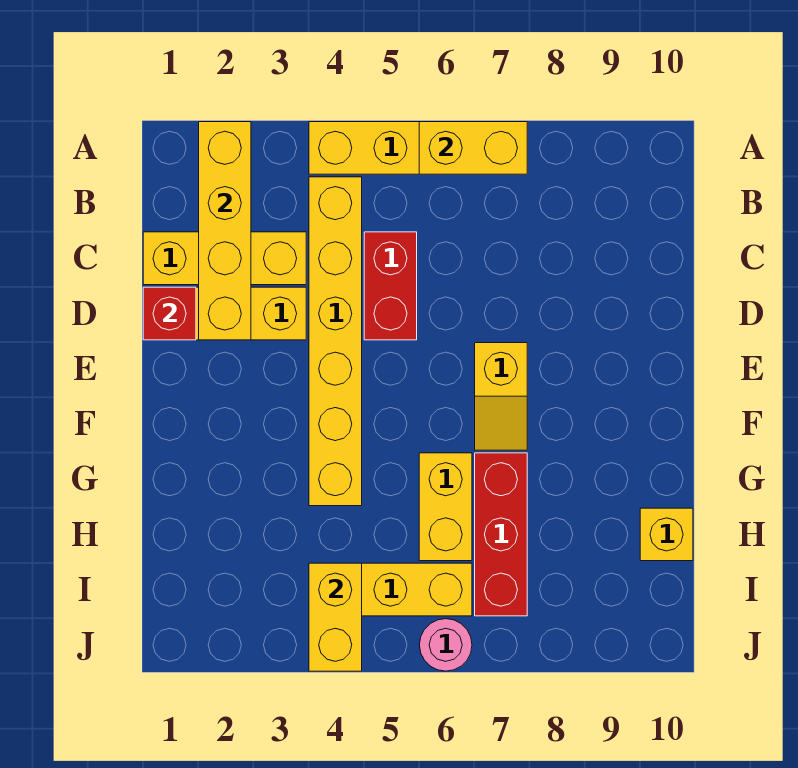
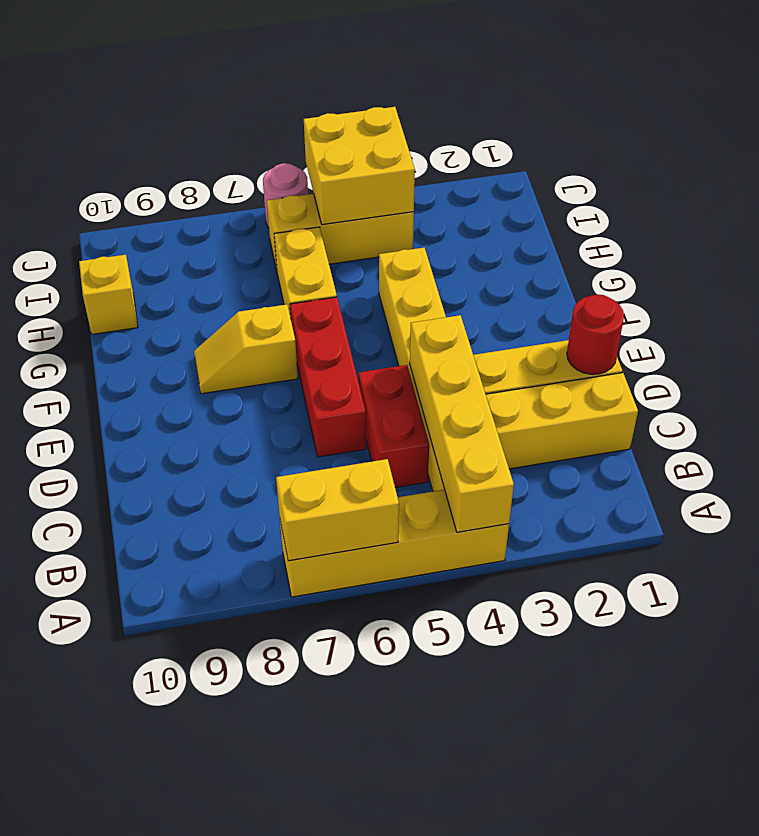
yellow 1x4 brick [199,122,251,340] -> yellow 1x4 brick moved to [410,315,514,532]
red 1x1 brick [143,287,196,340] -> red 1x1 round brick [567,295,624,374]
yellow 1x2 slope [475,343,527,450] -> yellow 1x2 slope turned to [194,304,298,394]
red 1x3 brick [475,453,527,616] -> red 1x3 brick moved to [290,297,366,457]
yellow 1x2 brick [309,563,362,671] -> yellow 2x2 brick [304,107,415,225]

